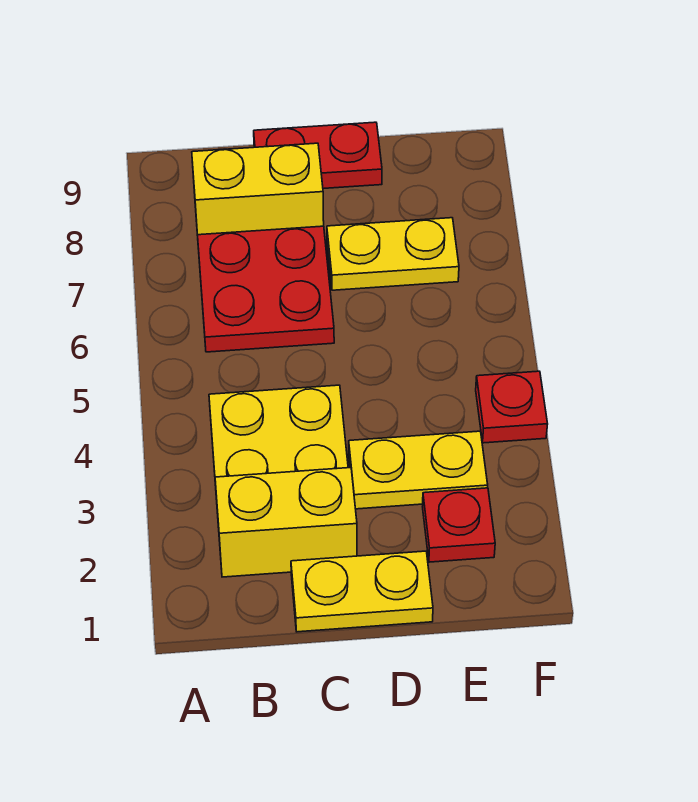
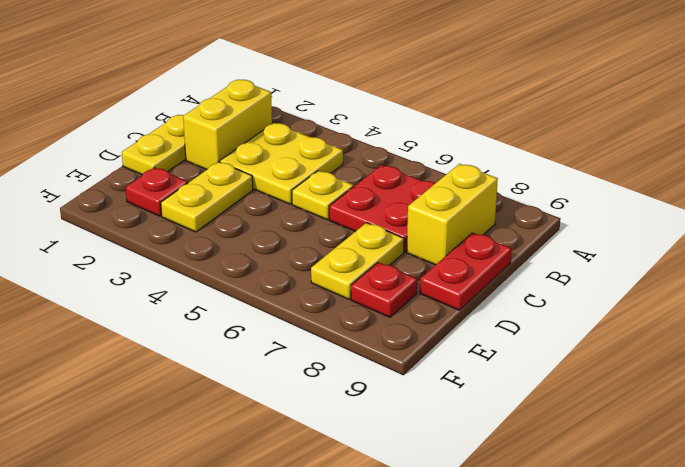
none -> yellow 1x1 plate [292,171,353,220]
red 1x1 plate [476,371,548,443] -> red 1x1 plate moved to [351,262,417,317]

